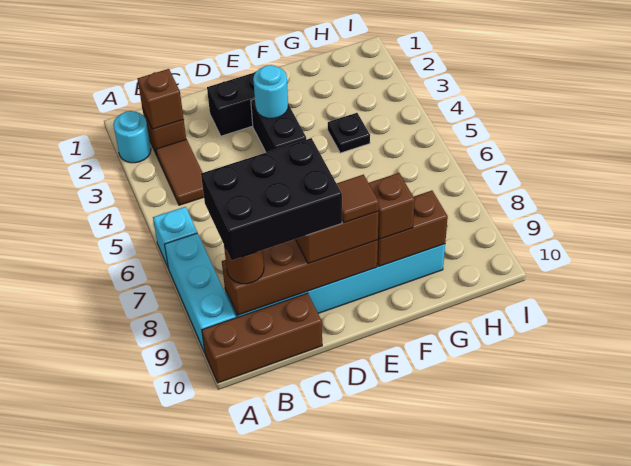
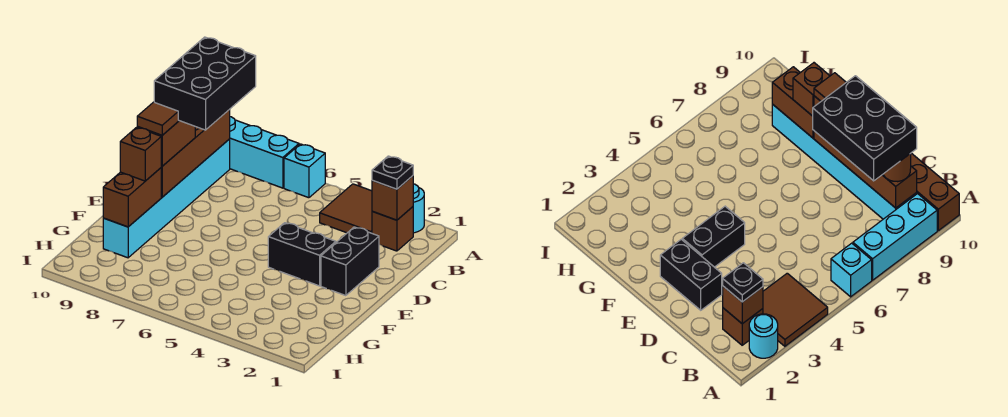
brown 1x2 tile [156,139,204,205] -> brown 2x2 tile [320,184,372,233]
cyan 1x1 round brick [253,65,288,118] -> none
black 1x1 plate [328,113,370,153] -> black 1x1 plate moved to [372,156,413,189]

